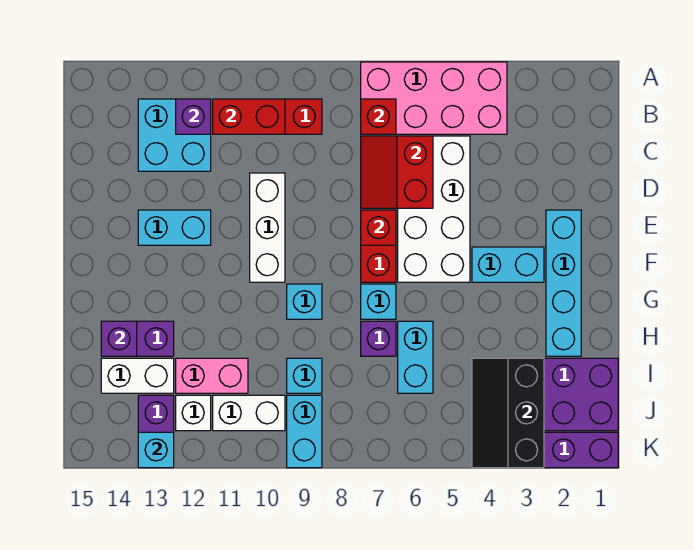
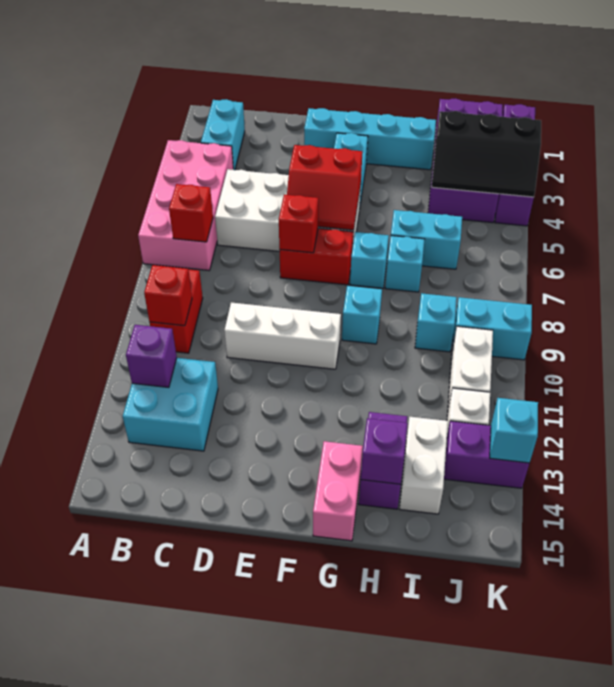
red 1x2 brick [213,99,285,134] -> red 1x1 brick [144,265,192,326]
red 2x2 slope [361,136,433,208] -> red 2x2 slope moved to [287,145,362,230]
cyan 1x2 brick [138,210,211,245] -> cyan 1x2 brick moved to [201,99,245,170]
purple 1x1 brick [361,321,396,356] -> cyan 1x1 brick [385,236,425,292]
pink 1x2 brick [176,358,248,393] -> pink 1x2 brick moved to [313,441,363,541]

